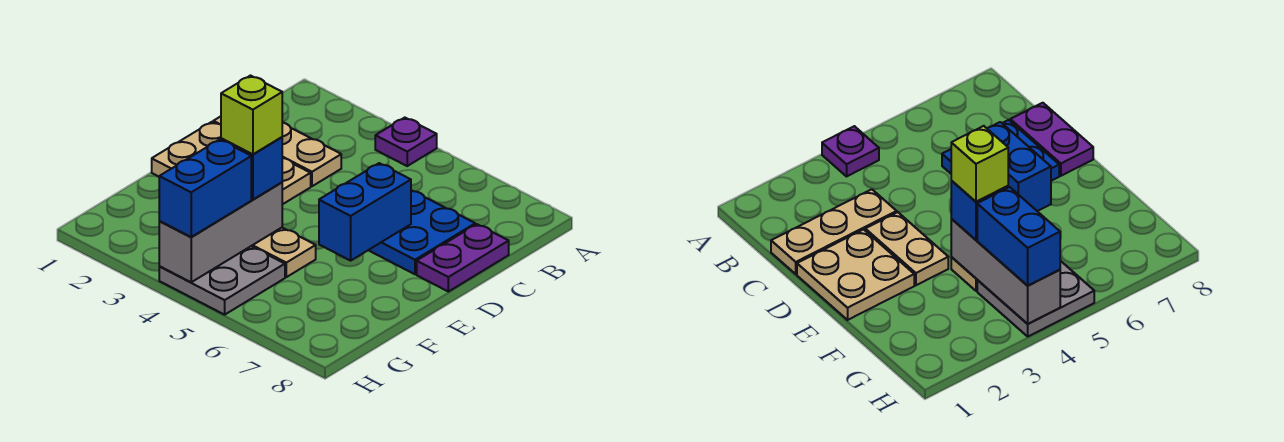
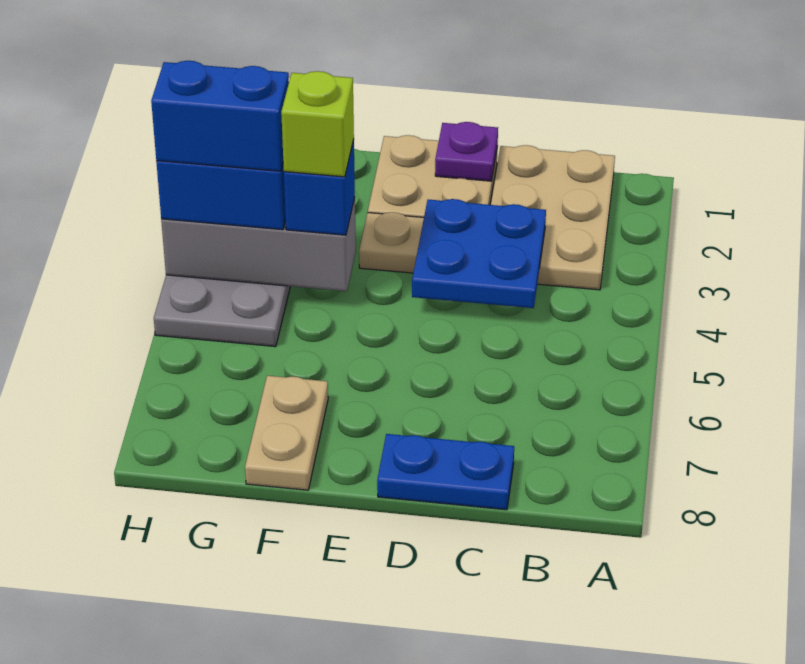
purple 1x1 plate [375,118,437,166] -> purple 1x1 plate moved to [435,122,498,181]
tan 1x3 plate [213,116,341,186] -> tan 2x3 plate [491,145,615,290]
blue 2x2 plate [369,190,475,274] -> blue 2x2 plate moved to [412,199,546,308]
purple 1x2 plate [417,224,509,292] -> blue 1x2 plate [377,434,514,510]
blue 1x2 brick [319,163,411,261] -> blue 1x2 brick moved to [151,61,289,171]
tan 1x2 plate [252,228,316,277] -> tan 1x2 plate moved to [245,376,328,490]

